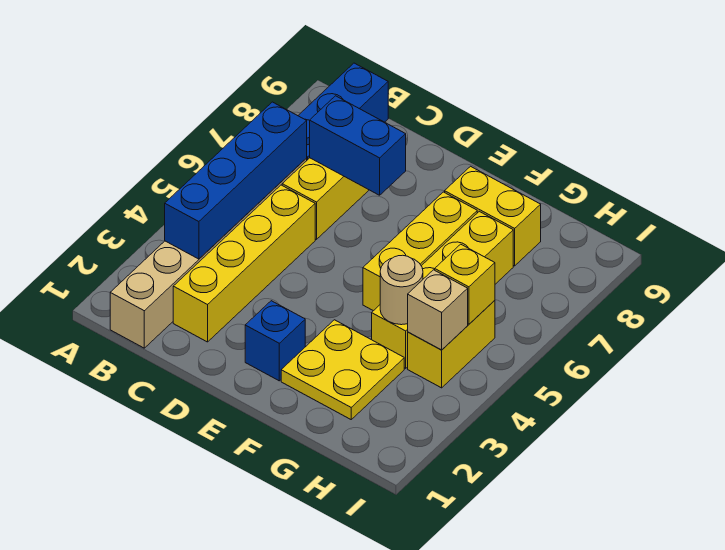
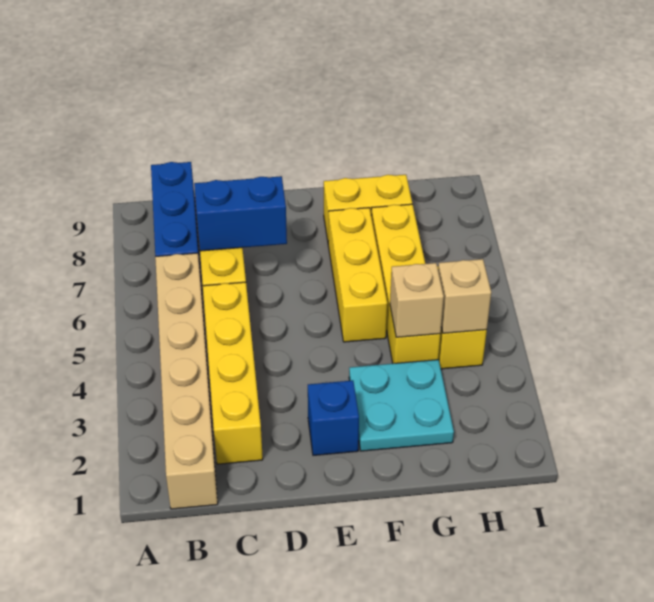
blue 1x4 brick [165,102,307,259] -> none
yellow 2x2 plate [281,320,404,419] -> cyan 2x2 plate [349,360,454,451]
tan 1x1 round brick [380,255,423,325] -> tan 1x1 brick [390,263,444,337]
yellow 1x1 brick [435,244,495,324] -> none

